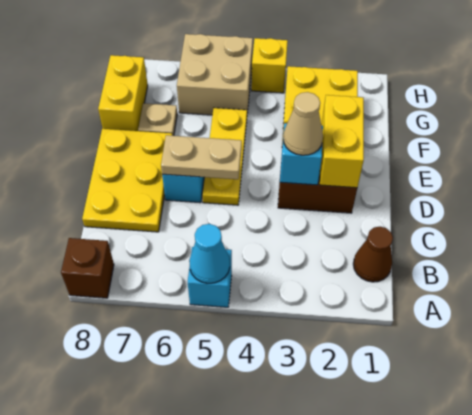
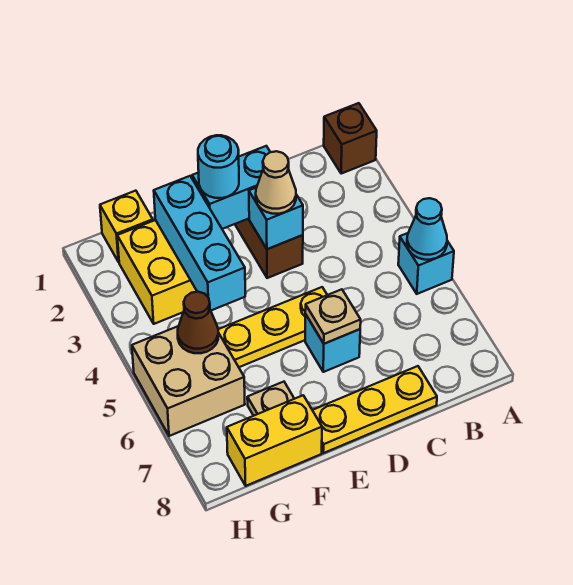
brown 1x1 brick [61,238,114,298] -> brown 1x1 brick moved to [324,103,377,174]
brown 1x1 cone [353,227,393,282] -> brown 1x1 cone moved to [178,292,218,353]
yellow 2x3 plate [82,129,172,232] -> yellow 1x3 plate [313,366,437,453]
yellow 1x2 brick [320,95,364,188] -> cyan 1x2 brick [192,146,270,229]
tan 1x2 plate [161,135,242,179] -> tan 1x1 plate [305,289,361,344]
none -> cyan 1x1 round brick [198,135,239,198]
none -> cyan 1x3 brick [154,176,245,310]
yellow 1x1 brick [251,38,288,93] -> yellow 1x1 brick moved to [100,191,153,262]

